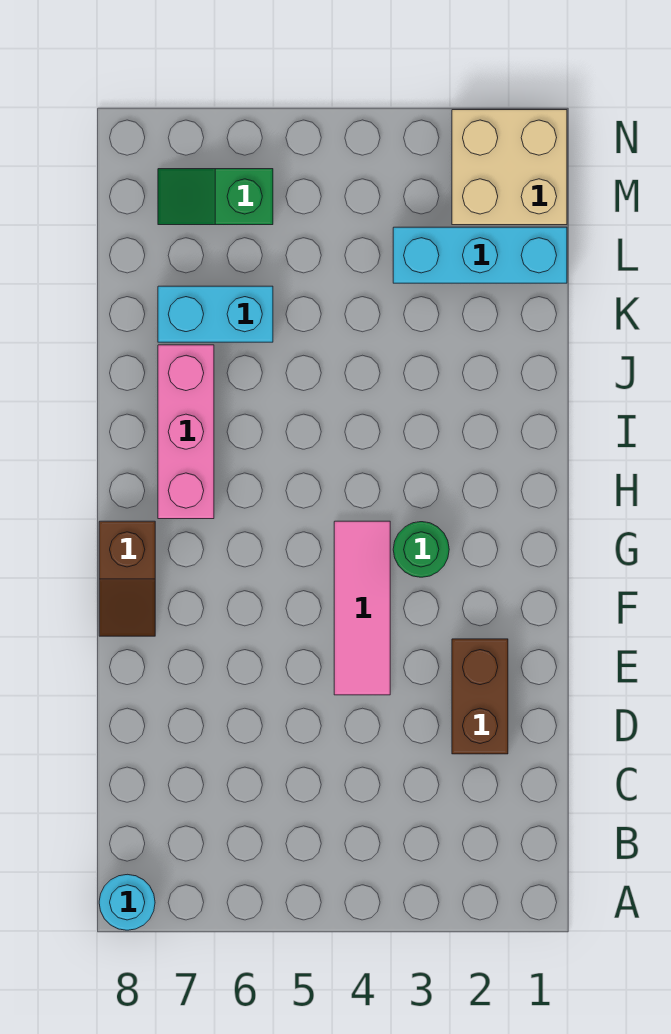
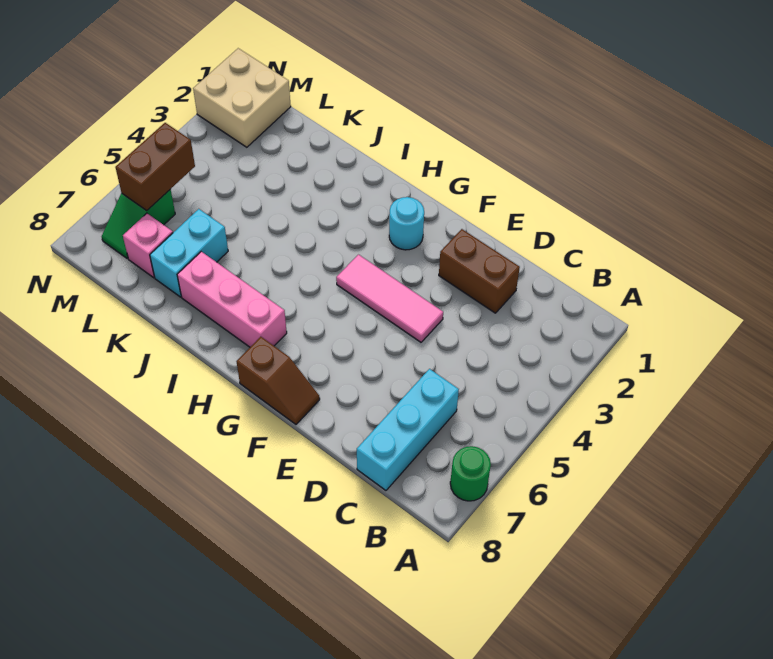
cyan 1x1 round brick [99,874,155,930] -> cyan 1x1 round brick moved to [389,197,424,250]
green 1x1 round brick [393,522,449,577] -> green 1x1 round brick moved to [450,446,491,501]
cyan 1x3 brick [393,227,567,283] -> cyan 1x3 brick moved to [357,369,459,490]
none -> pink 1x1 brick [123,213,173,278]
none -> brown 1x2 brick [115,123,195,210]

